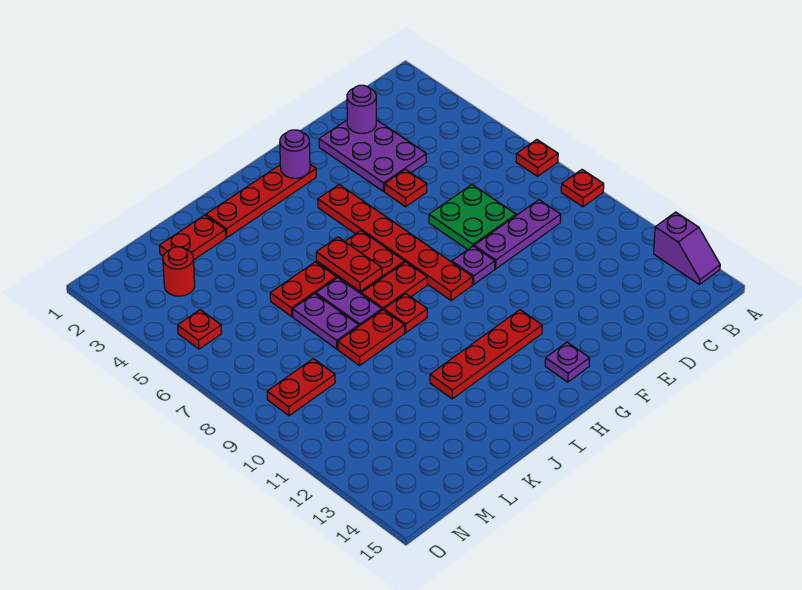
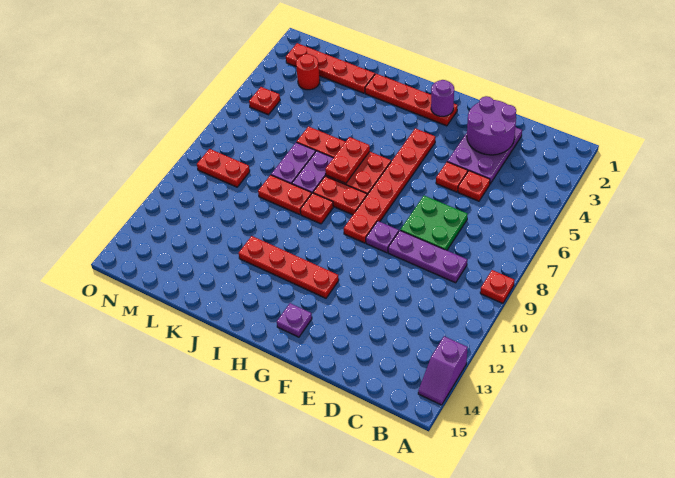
red 1x1 plate [516,140,558,176] -> red 1x1 plate moved to [458,171,490,201]
purple 1x1 round brick [347,85,376,133] -> purple 2x2 round brick [467,96,516,155]
red 1x2 plate [159,215,226,260] -> red 1x4 plate [286,43,375,93]

